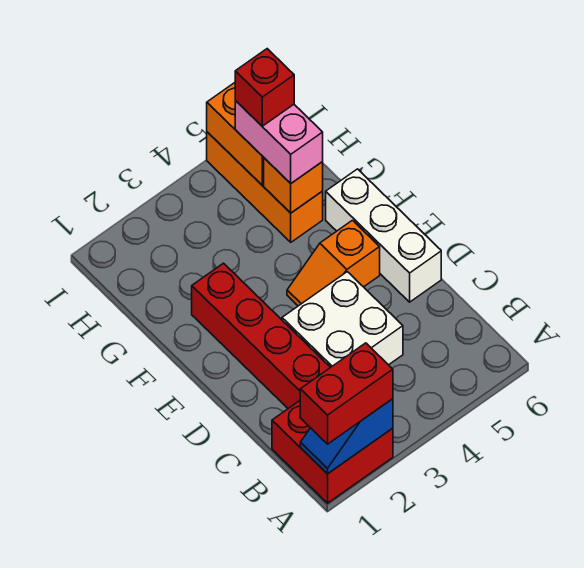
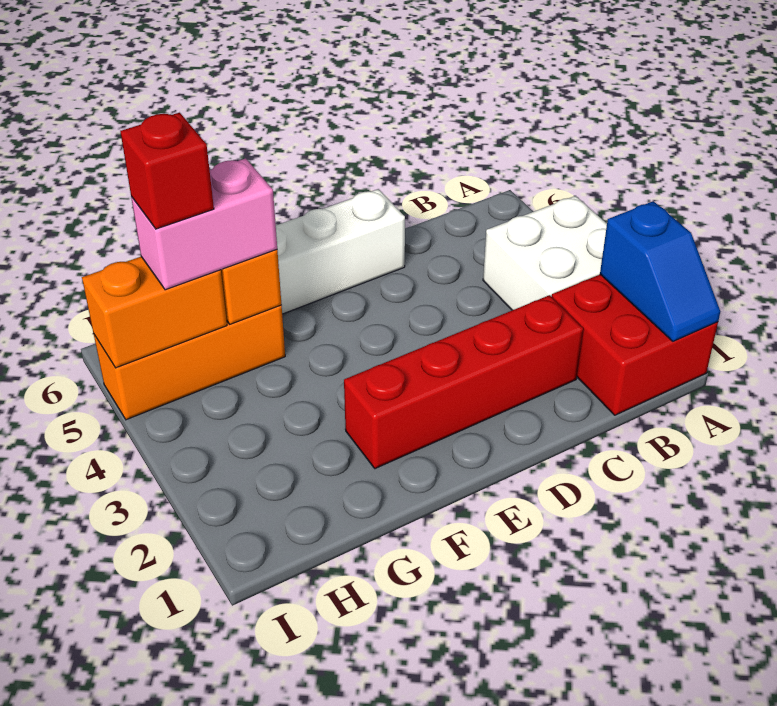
red 1x2 brick [300,343,393,444] -> none
white 2x2 brick [282,272,403,367] -> white 2x2 brick moved to [483,196,607,310]
orange 1x2 slope [287,220,380,306] -> none

